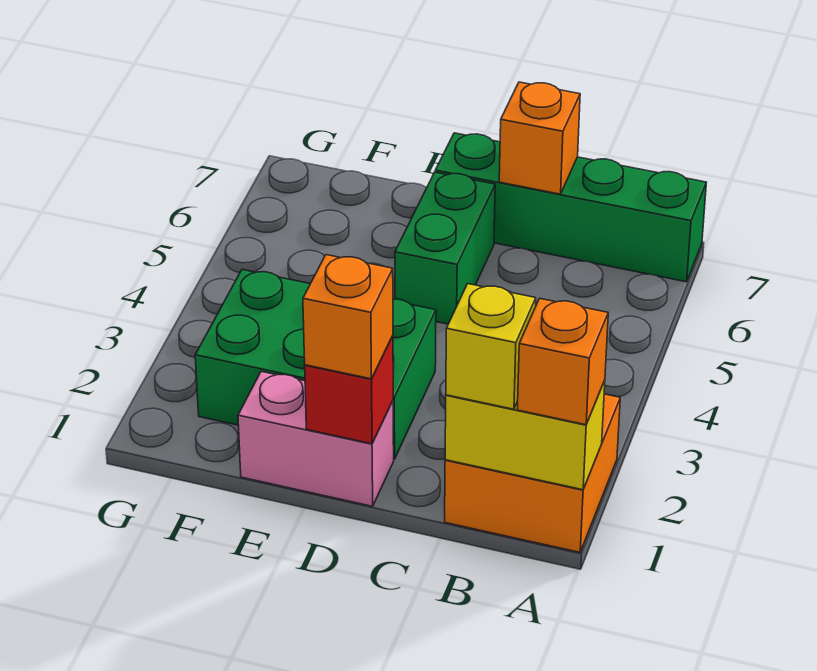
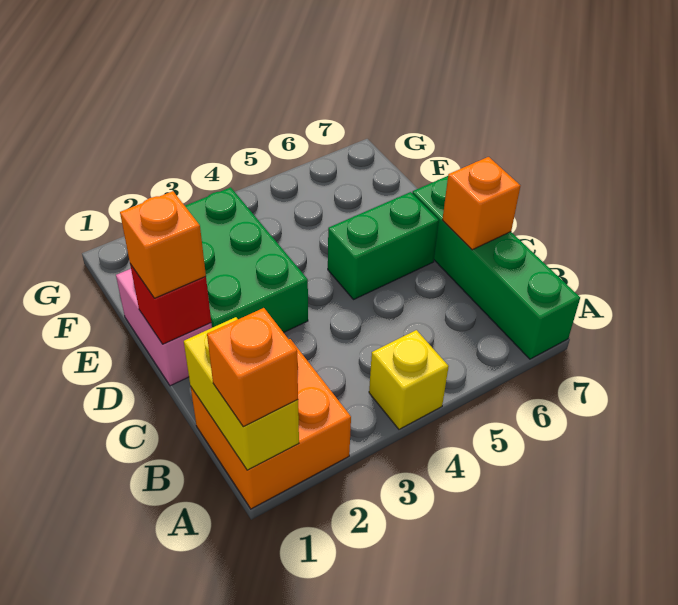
yellow 1x1 brick [446,284,536,409] -> yellow 1x1 brick moved to [369,330,449,429]

